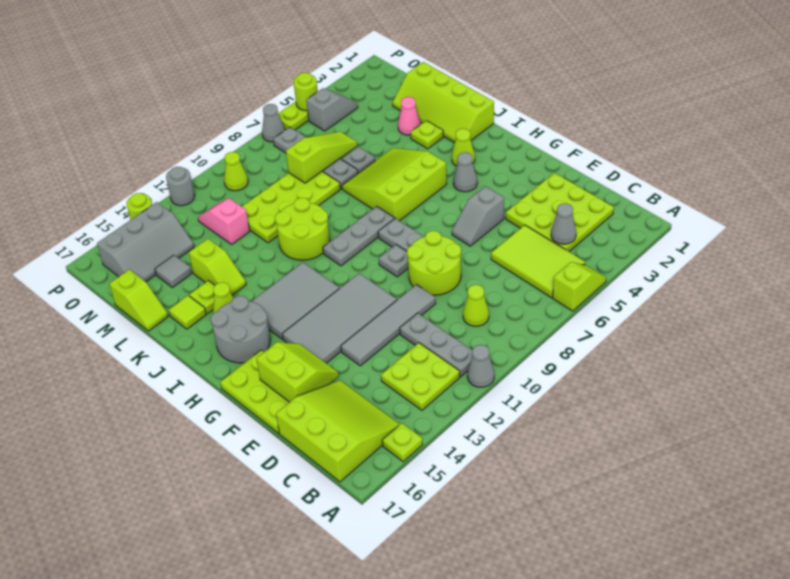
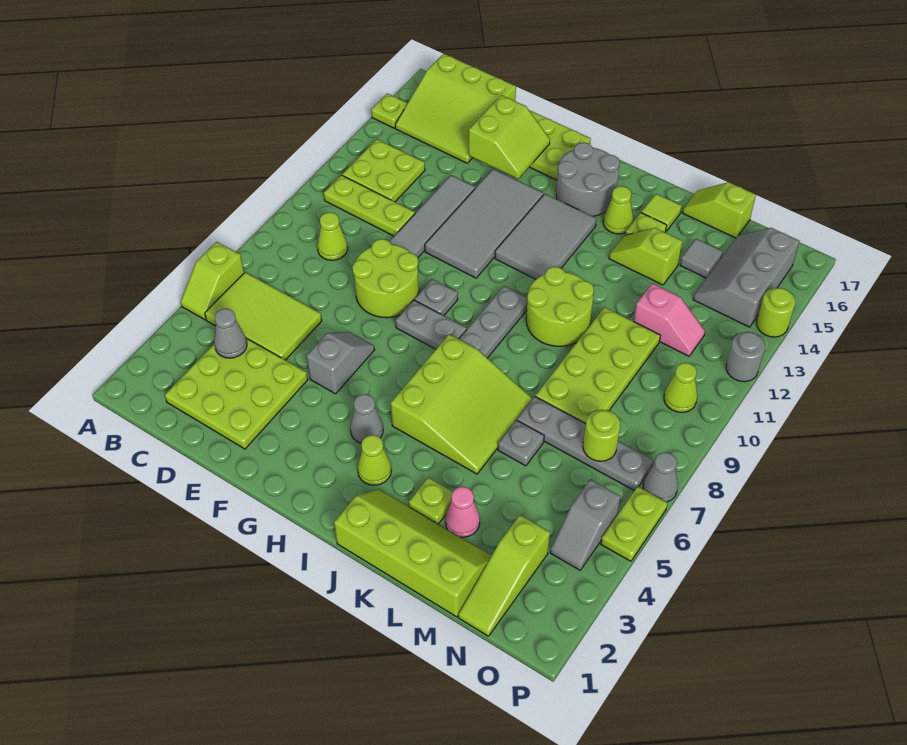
grey 1x1 cone [467,345,494,387] -> none
grey 1x3 plate [400,313,472,377] -> lime 1x3 plate [324,175,415,236]
lime 2x2 slope [256,342,339,402] -> lime 2x2 slope turned to [469,95,550,179]
lime 1x3 slope [286,132,357,183] -> lime 1x3 slope moved to [458,515,550,636]
lime 1x1 round brick [294,73,318,111] -> lime 1x1 round brick moved to [583,410,620,461]

